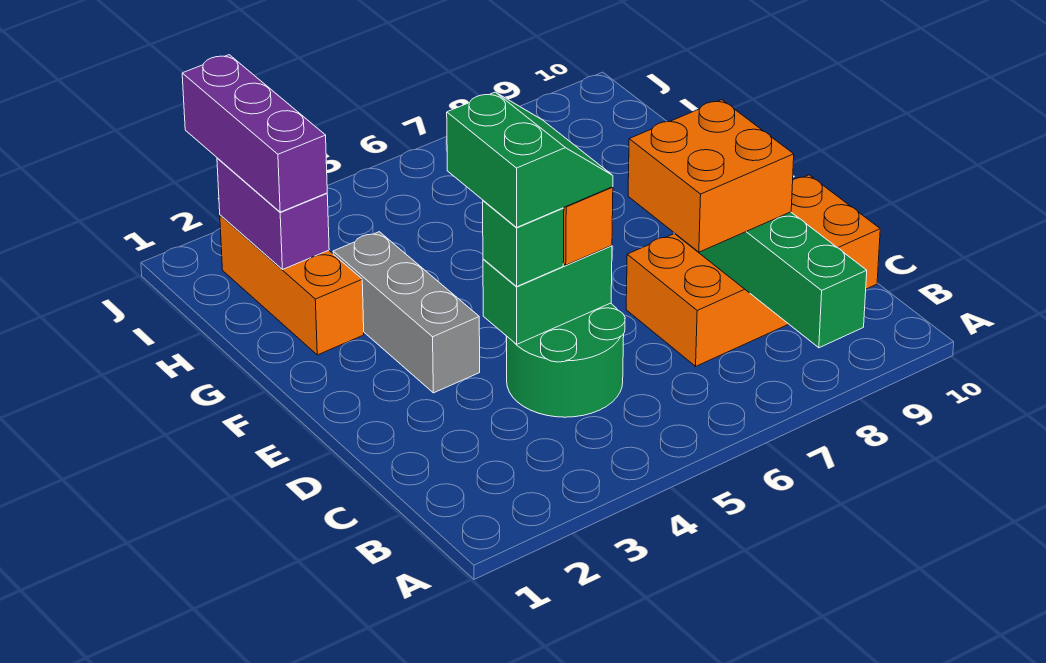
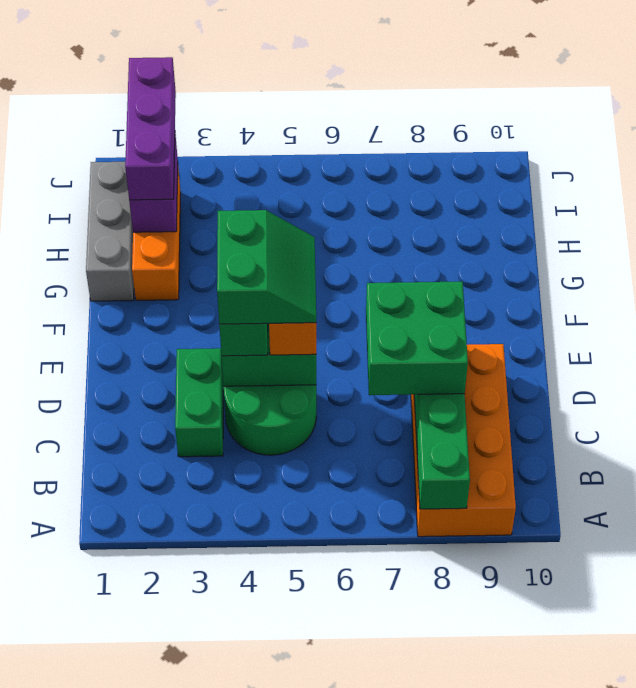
none -> green 1x2 brick [175,348,223,457]
orange 2x4 brick [626,175,880,366] -> orange 2x4 brick turned to [411,344,516,537]
orange 2x2 brick [628,100,794,252] -> green 2x2 brick [366,281,468,395]
grey 1x3 brick [333,232,480,393] -> grey 1x3 brick moved to [86,162,134,301]

